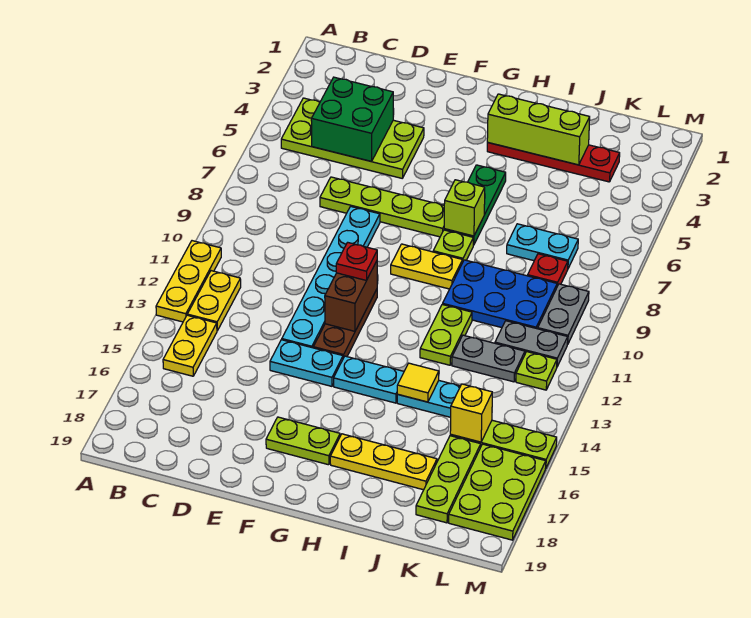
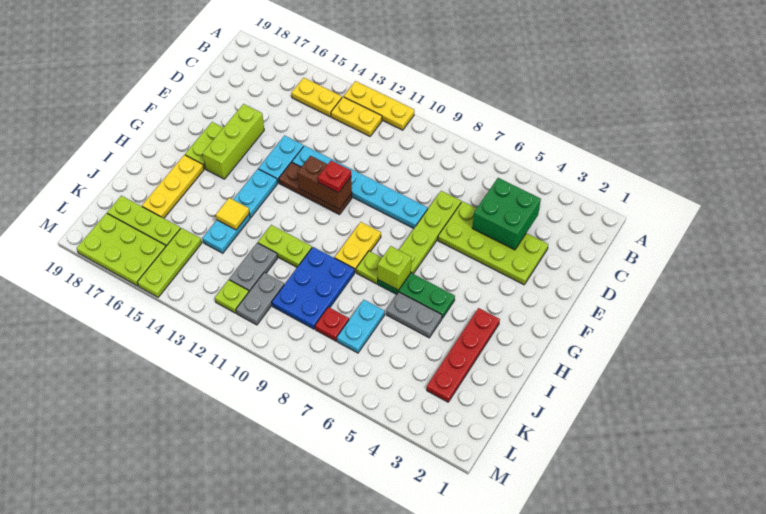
lime 2x4 plate [281,98,424,178] -> lime 2x4 plate turned to [438,201,548,285]
lime 1x3 brick [487,94,590,165] -> lime 1x3 brick moved to [203,104,264,179]
yellow 1x1 brick [450,384,492,442] -> none
grey 1x2 plate [538,284,589,344] -> grey 1x2 plate moved to [386,292,442,338]

